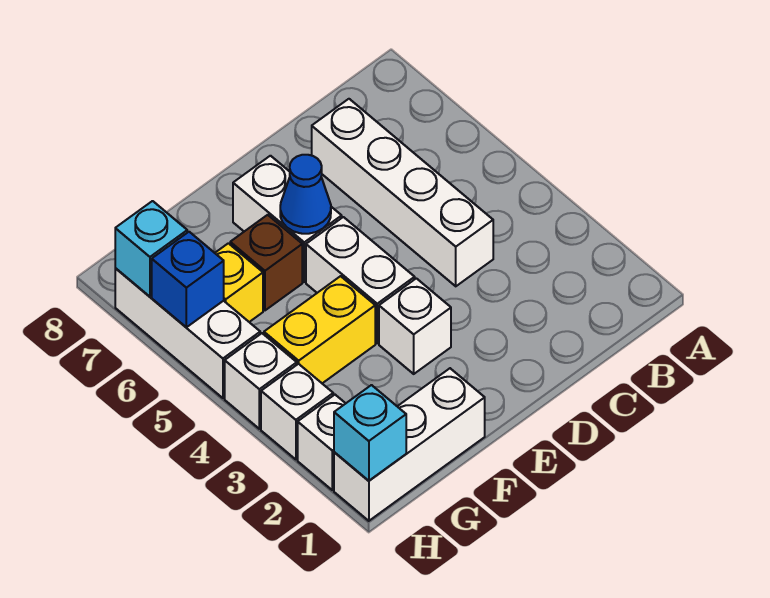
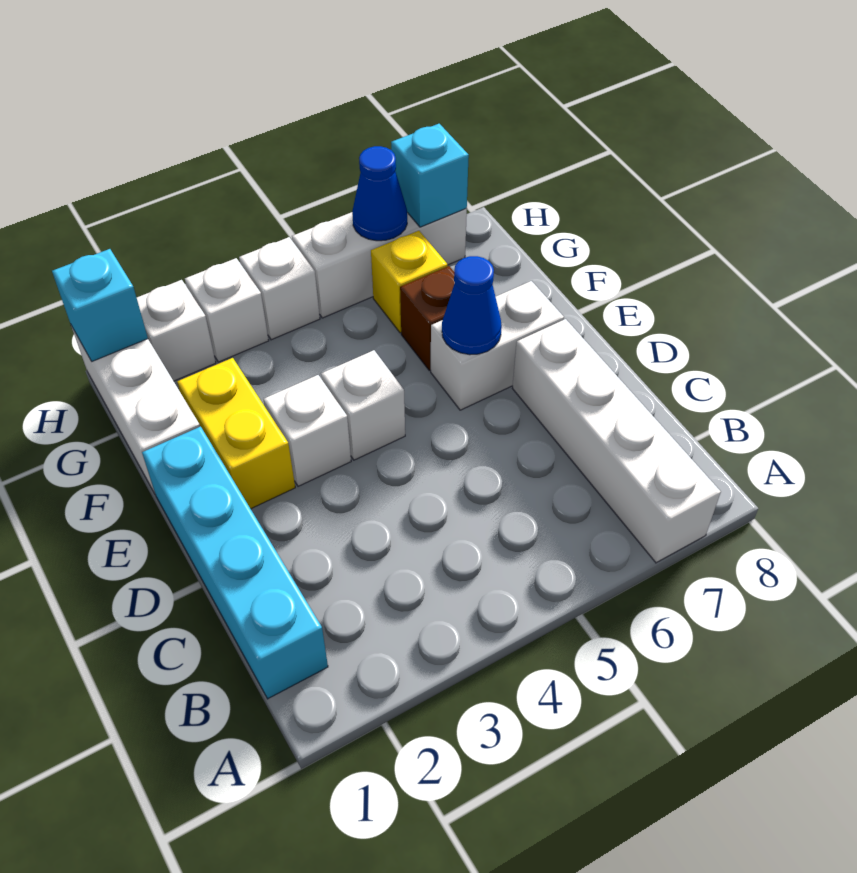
none -> cyan 1x4 brick [142,426,328,699]
white 1x4 brick [312,99,493,286] -> white 1x4 brick turned to [512,319,721,563]
white 1x2 brick [306,217,415,343] -> white 1x1 brick [321,350,405,460]
yellow 1x2 brick [264,276,375,383] -> yellow 1x2 brick moved to [177,358,295,509]
blue 1x1 brick [152,232,224,327] -> blue 1x1 cone [352,146,407,241]

